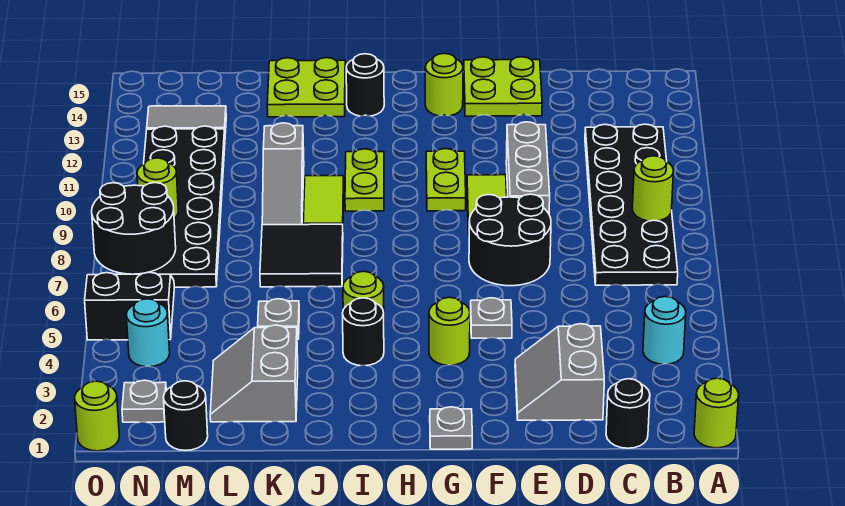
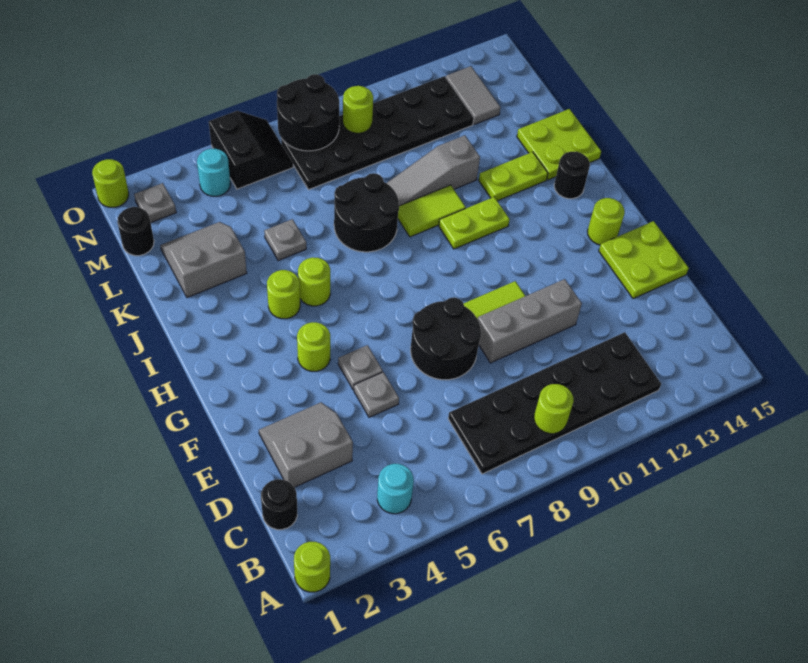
grey 1x1 plate [430,407,472,449] -> grey 1x1 plate moved to [354,372,399,417]
lime 1x2 plate [426,149,466,211] -> lime 1x2 plate moved to [479,152,548,201]
black 1x1 round brick [343,298,384,366] -> lime 1x1 round brick [267,270,300,319]
black 2x2 tile [260,224,343,287] -> black 2x2 round brick [334,173,399,252]

